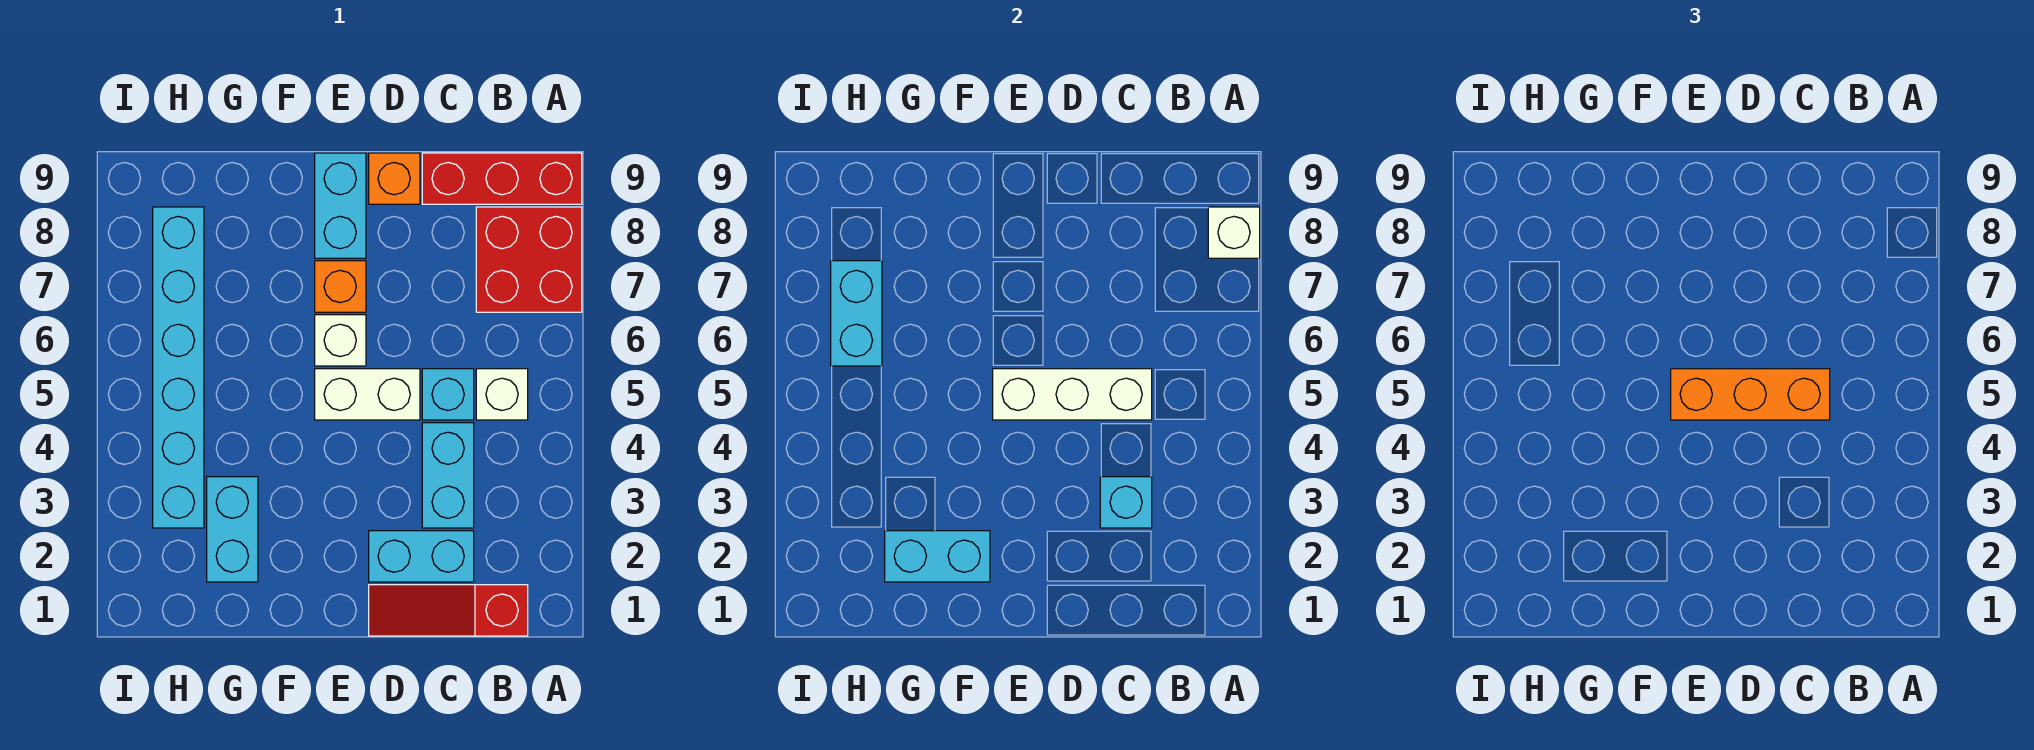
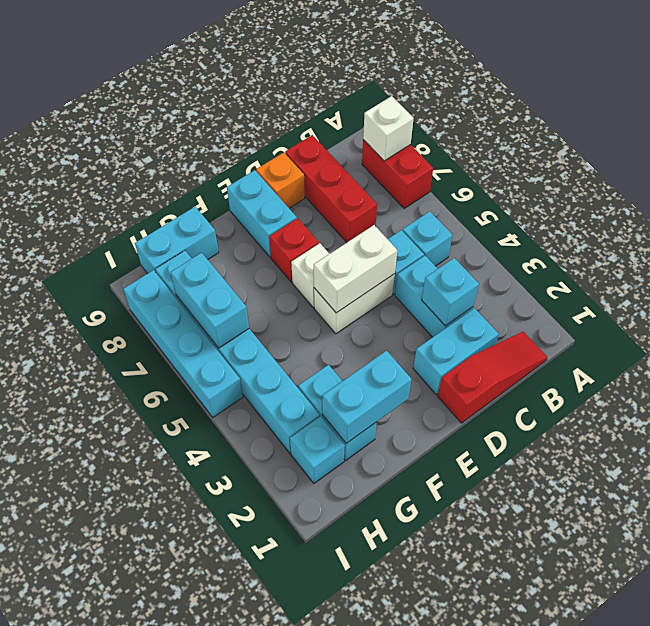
red 2x2 brick [476,207,582,312] -> red 1x2 brick [362,140,433,208]
red 1x3 brick [422,153,582,204] -> red 1x3 brick turned to [285,135,377,242]
red 1x3 slope [369,585,528,636] -> red 1x3 slope turned to [438,332,547,423]
white 1x1 brick [476,369,528,420] -> cyan 1x1 brick [403,211,452,266]
white 1x3 brick [993,369,1152,420] -> white 1x2 brick [314,225,397,313]
orange 1x3 brick [1671,369,1830,420] -> none
orange 1x1 brick [315,261,366,312] -> red 1x1 brick [269,218,319,282]
none -> cyan 1x2 brick [135,207,219,274]
none -> cyan 1x1 brick [290,416,345,483]
none -> cyan 1x4 brick [123,270,243,417]

